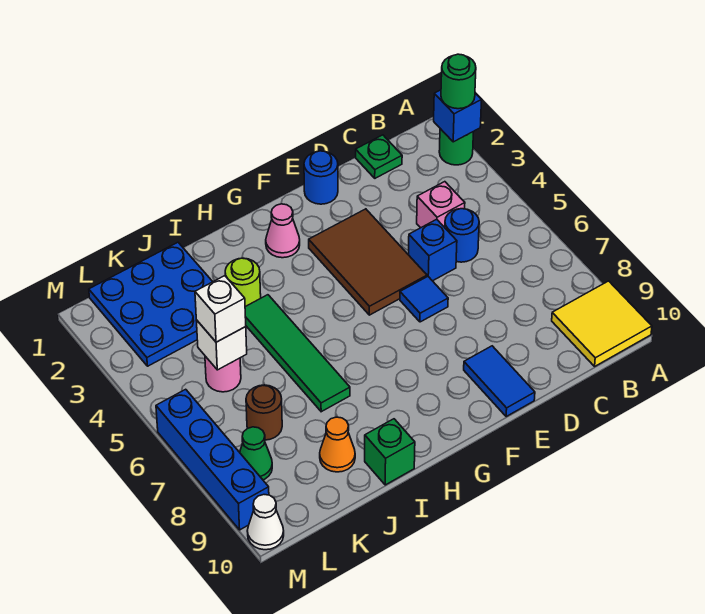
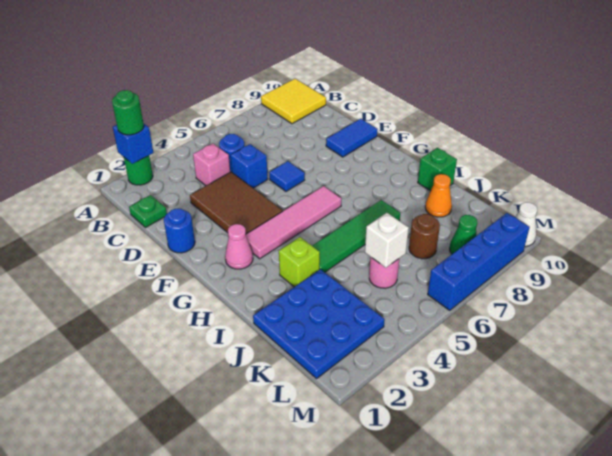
brown 2x3 tile [309,209,427,315] -> brown 2x3 tile turned to [190,172,283,234]
none -> pink 1x4 tile [246,186,341,259]
lime 1x1 round brick [225,258,261,307] -> lime 1x1 brick [279,237,320,287]
white 1x1 brick [195,276,246,342] -> none

